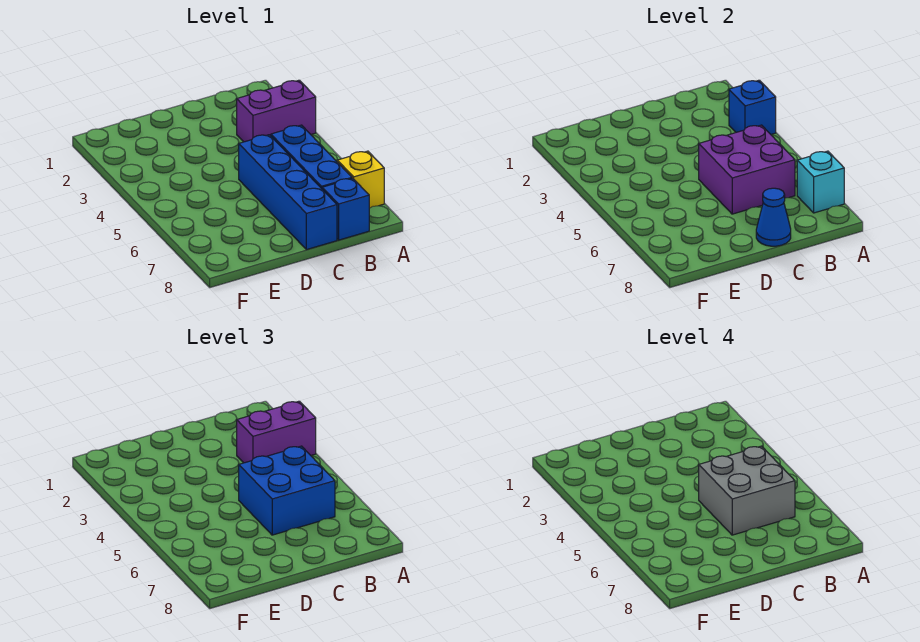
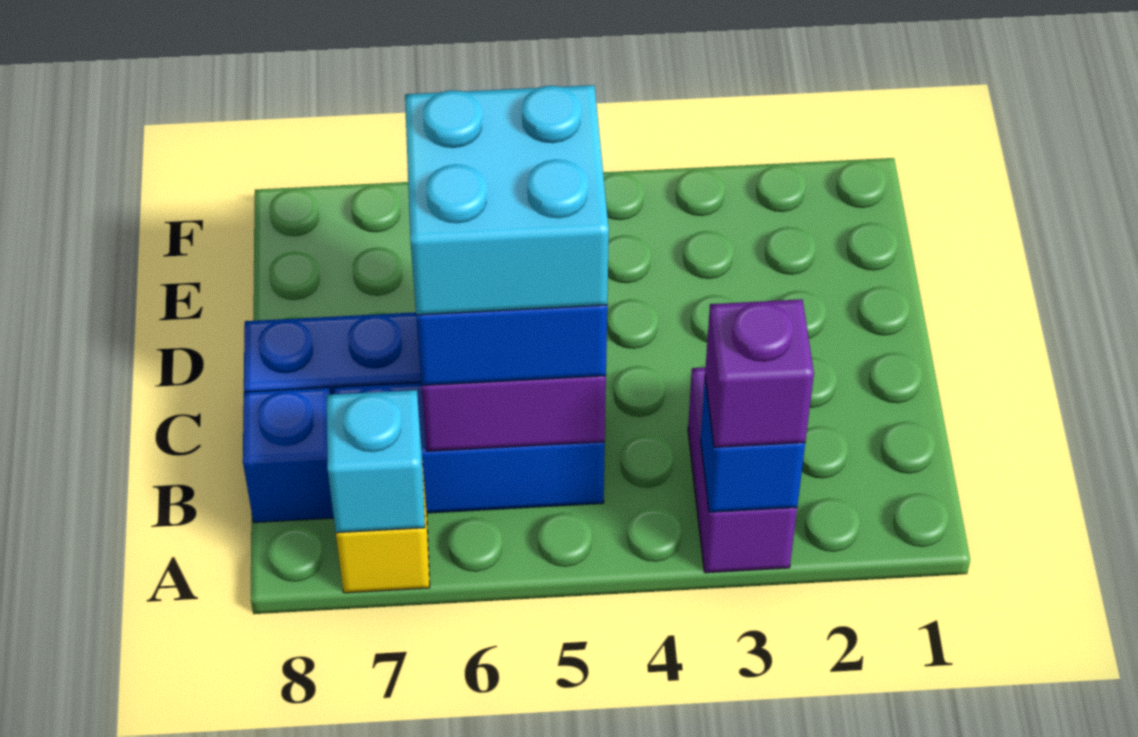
purple 1x2 brick [237,401,316,463] -> purple 1x1 brick [705,299,814,447]
grey 2x2 brick [699,446,795,535] -> cyan 2x2 brick [405,85,609,315]
blue 1x1 cone [756,188,791,246] -> none

